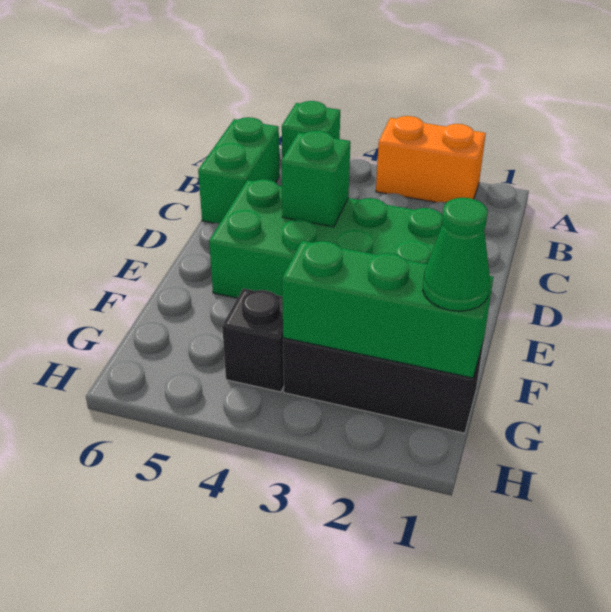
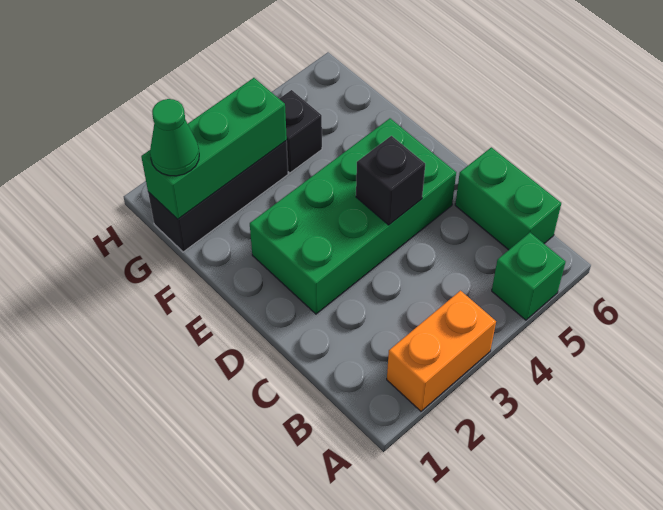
green 1x1 brick [281,131,350,227] -> black 1x1 brick [356,136,425,225]

